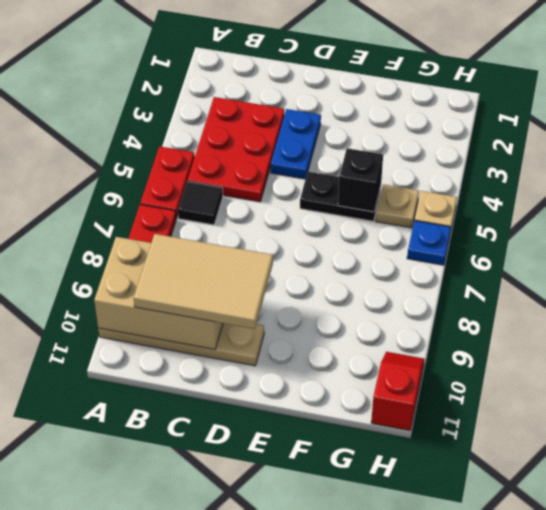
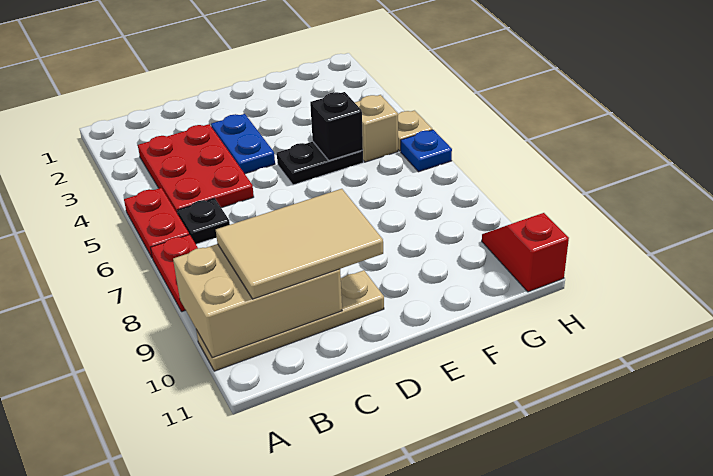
black 1x1 tile [178,182,223,225] -> black 1x1 plate [177,198,230,244]
tan 1x1 plate [376,184,419,228] -> tan 1x1 brick [355,95,398,162]

